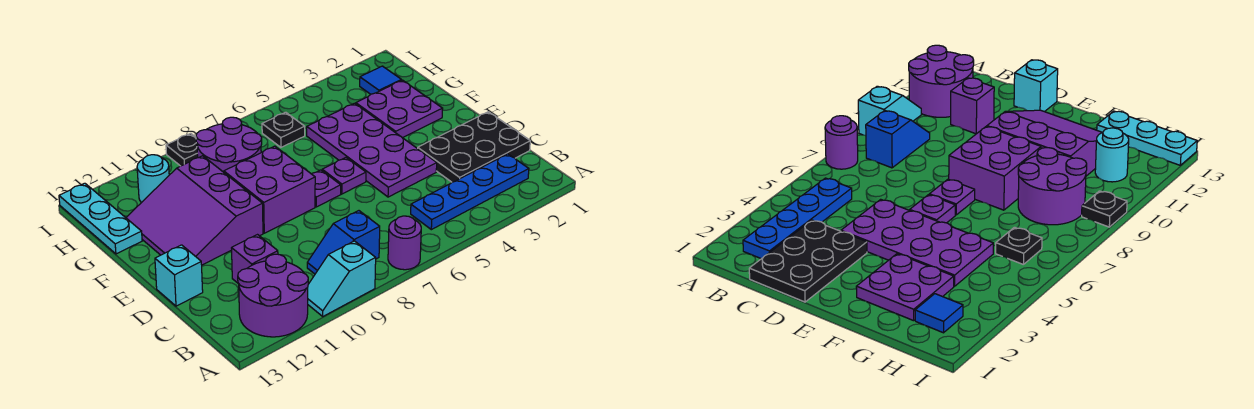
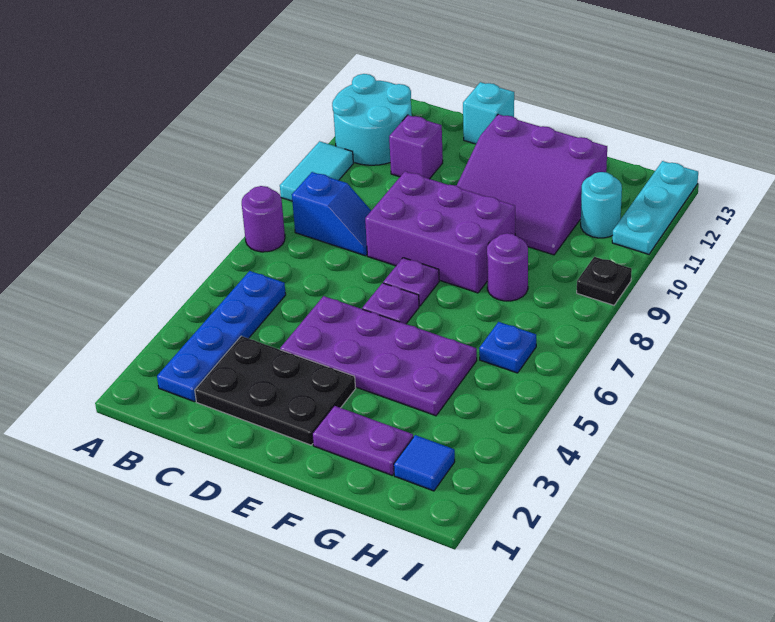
cyan 1x2 slope [308,241,376,316] -> cyan 1x2 tile [280,141,353,201]
purple 2x2 round brick [238,254,308,337] -> cyan 2x2 round brick [332,74,412,165]
blue 1x2 slope [307,211,380,274] -> blue 1x2 slope turned to [292,172,371,256]
black 2x3 plate [418,112,530,182] -> black 2x3 plate turned to [195,336,356,445]
purple 2x2 brick [224,146,315,233] -> purple 2x3 brick [365,172,515,293]
purple 3x3 slope [126,156,263,265] -> purple 3x3 slope turned to [457,114,607,255]
purple 2x2 plate [356,80,443,138] -> purple 1x2 plate [312,406,413,475]
purple 2x2 round brick [196,117,262,172] -> purple 1x1 round brick [487,233,528,301]
cyan 1x3 plate [59,183,142,254] -> cyan 1x3 plate turned to [612,161,698,254]
black 1x1 plate [262,112,305,147] -> blue 1x1 plate [479,322,536,373]

